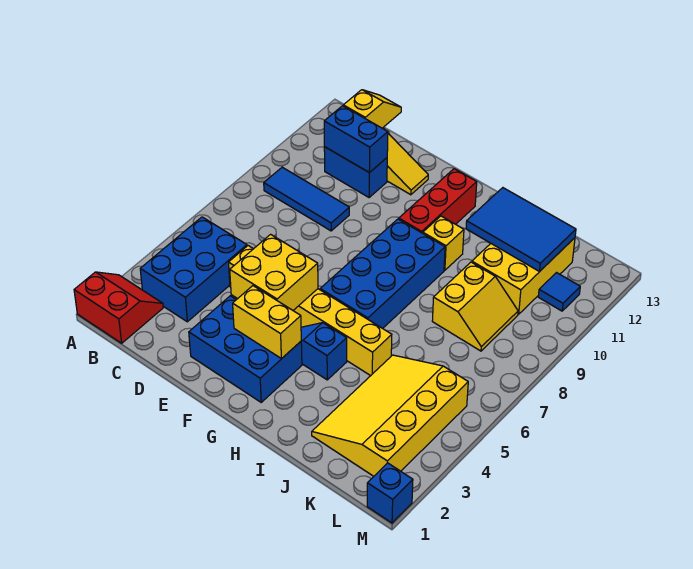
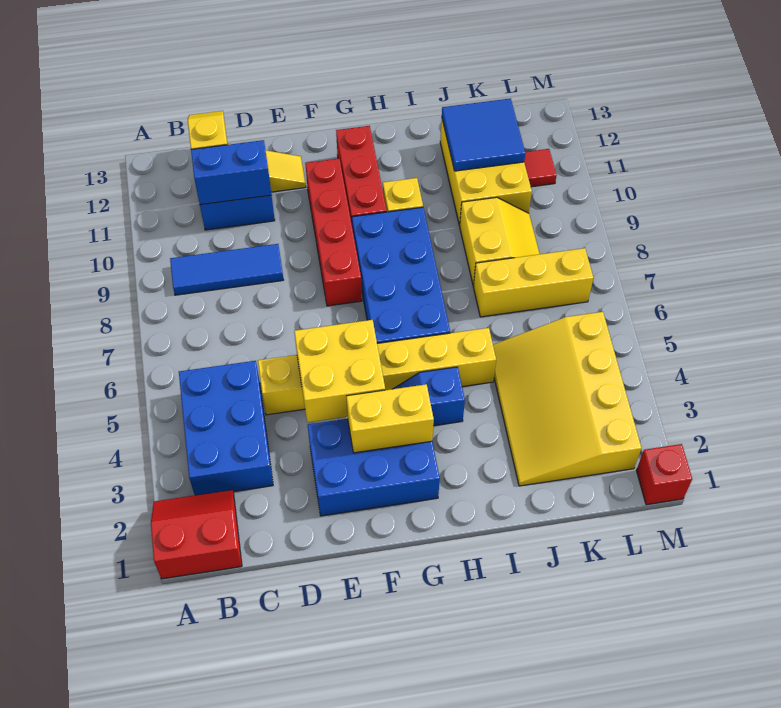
none -> red 1x4 brick [305,159,362,306]
blue 2x3 tile [466,188,576,271] -> blue 2x2 tile [442,98,525,171]
none -> yellow 1x3 brick [473,248,593,317]
blue 1x1 tile [538,273,580,311] -> red 1x1 tile [524,149,556,187]
blue 1x1 brick [367,463,413,523] -> red 1x1 brick [636,444,692,505]

